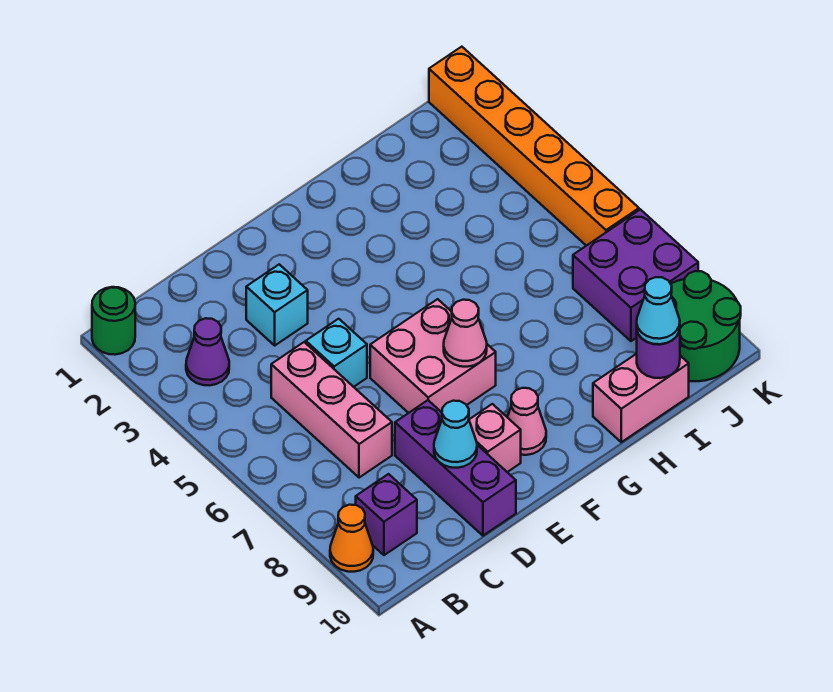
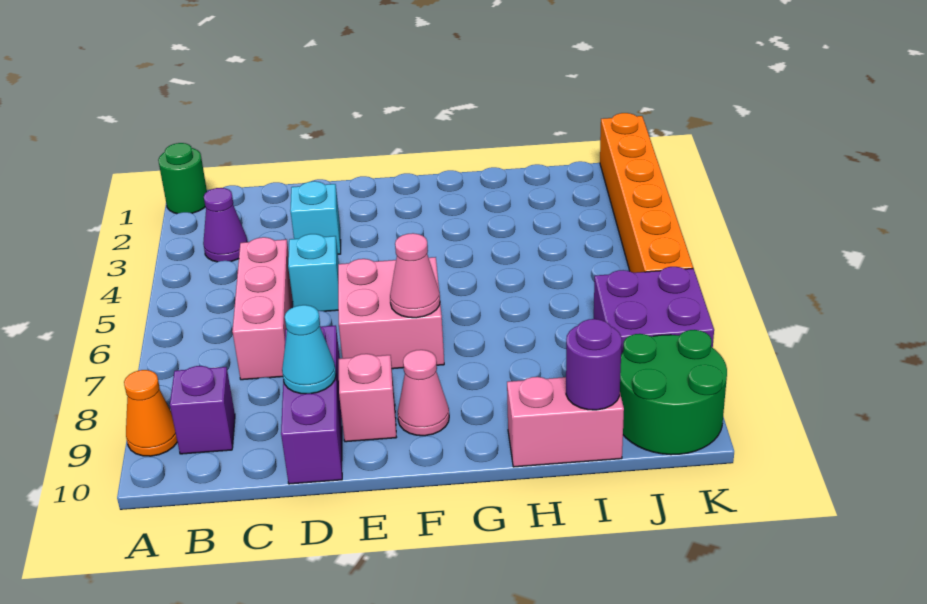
cyan 1x1 cone [637,277,680,344] -> none

